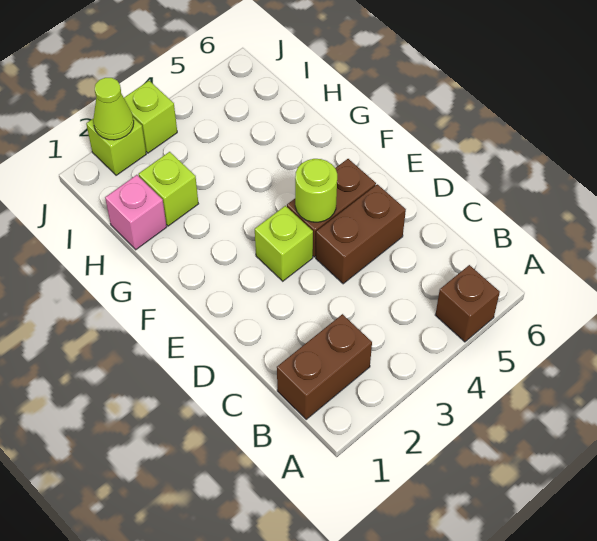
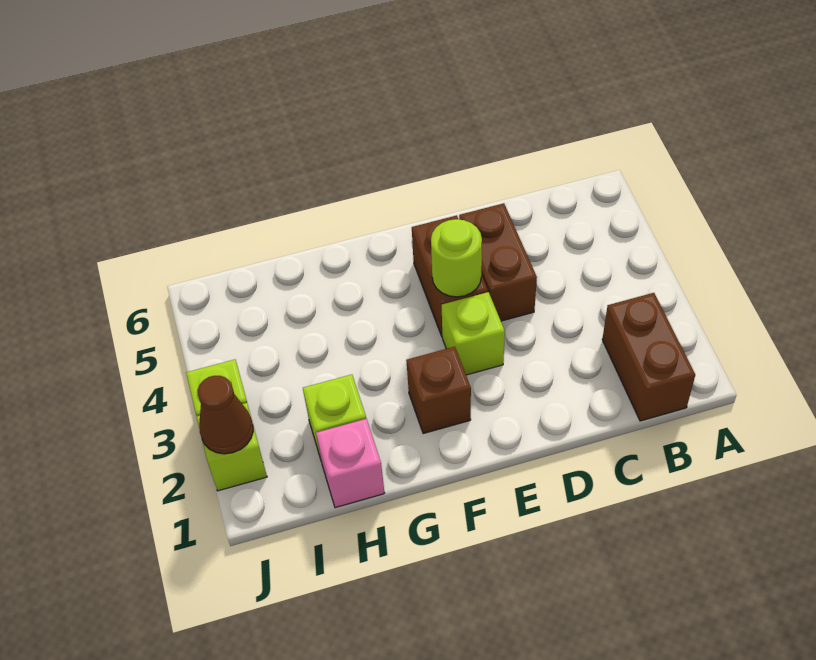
brown 1x1 brick [435,265,500,342] -> brown 1x1 brick moved to [406,347,471,434]
lime 1x1 cone [93,78,134,140] -> brown 1x1 cone [198,376,253,454]

